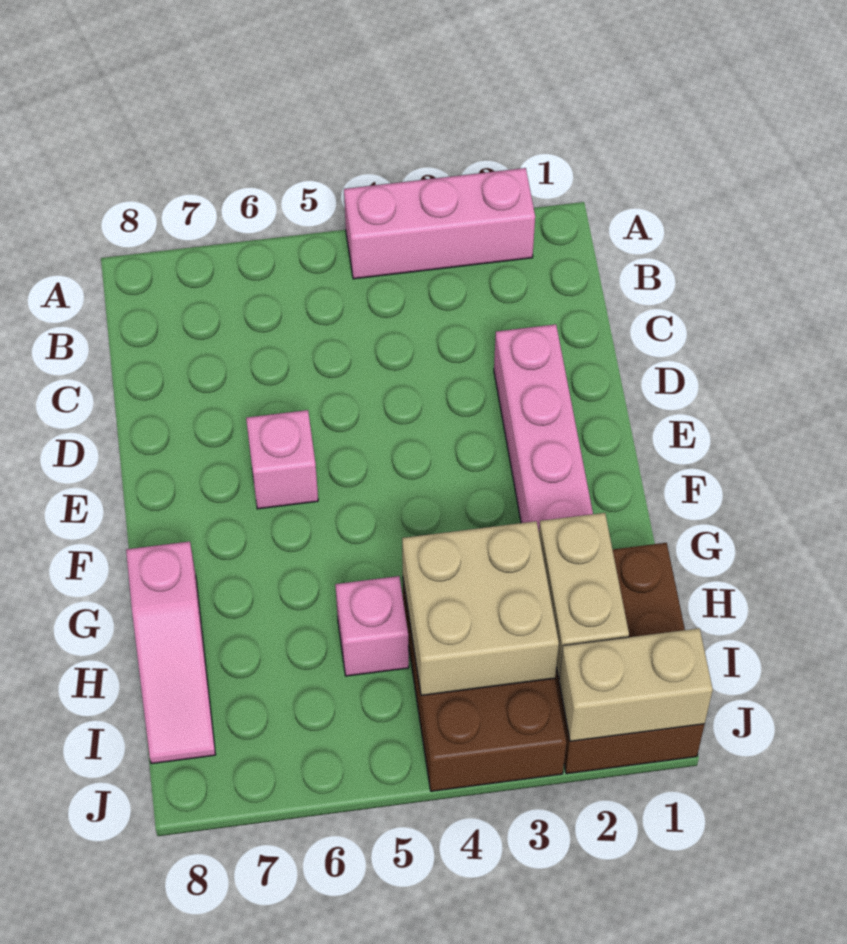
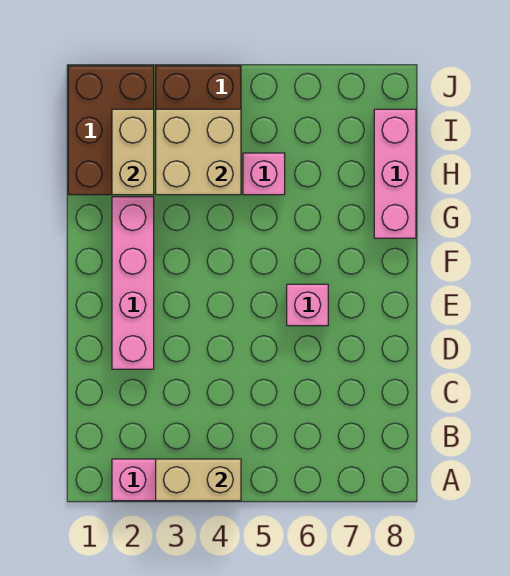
pink 1x3 slope [126,541,215,764] -> pink 1x3 brick [374,109,416,238]
tan 1x2 brick [559,628,713,741] -> tan 1x2 brick moved to [156,459,241,501]

